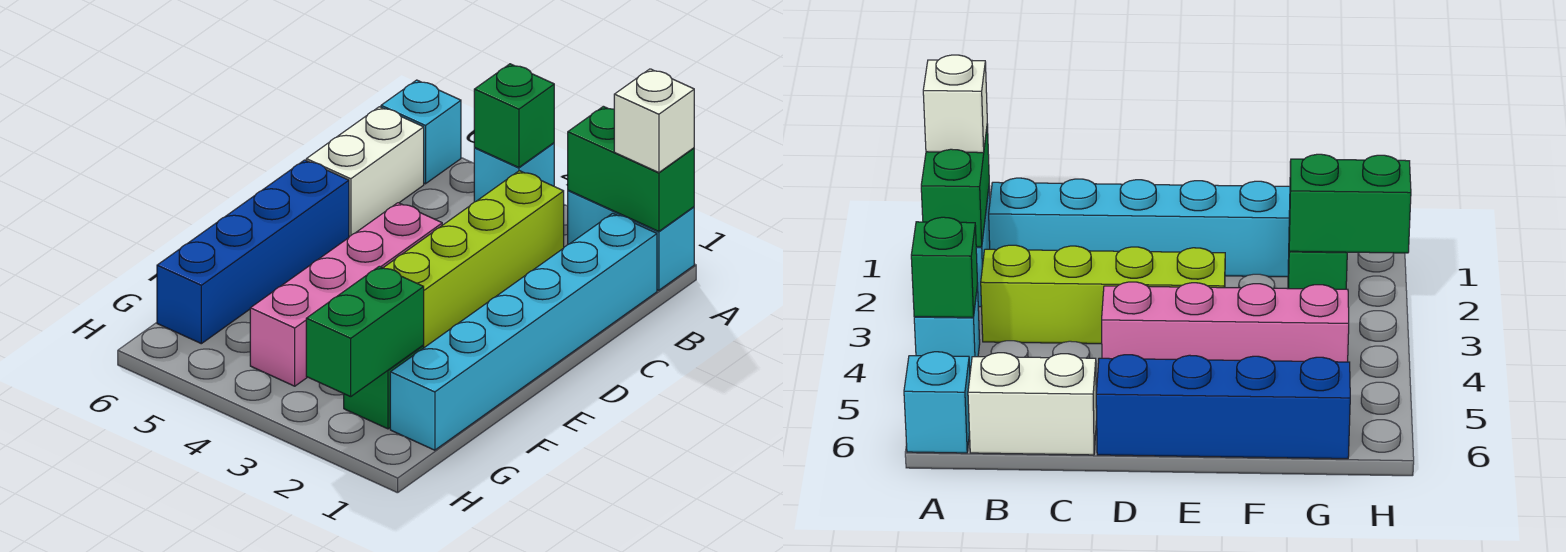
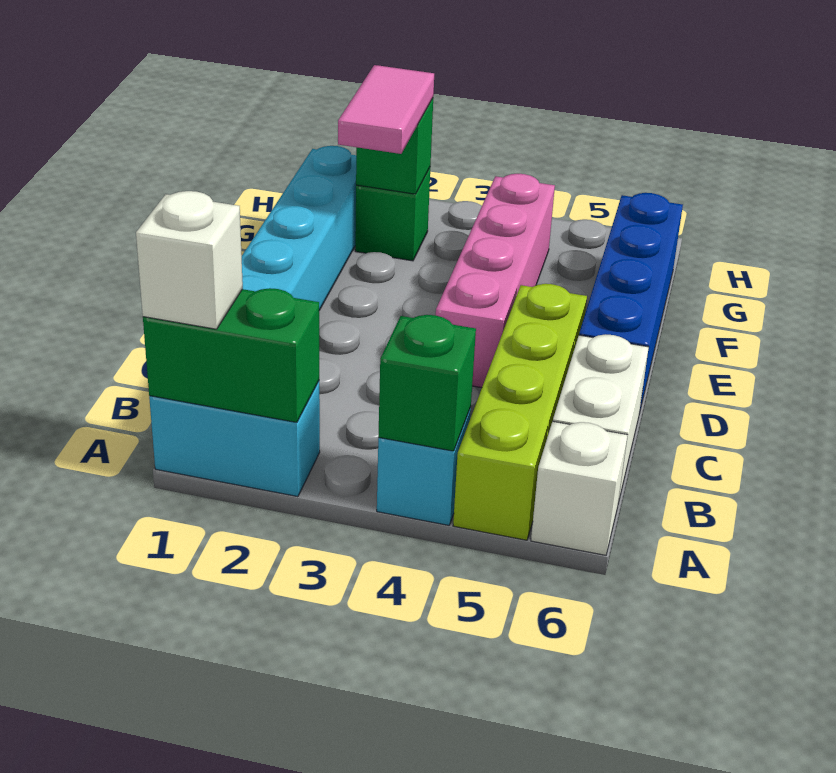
cyan 1x1 brick [381,80,461,184] -> white 1x1 brick [531,421,628,555]
lime 1x4 brick [383,171,564,347] -> lime 1x4 brick moved to [453,284,587,540]
none -> pink 1x2 tile [338,65,434,154]
green 1x2 brick [306,266,424,397] -> green 1x1 brick [356,99,433,194]

